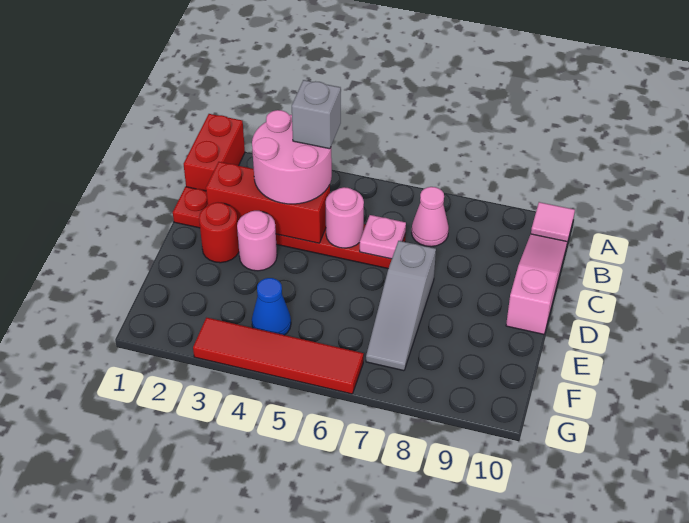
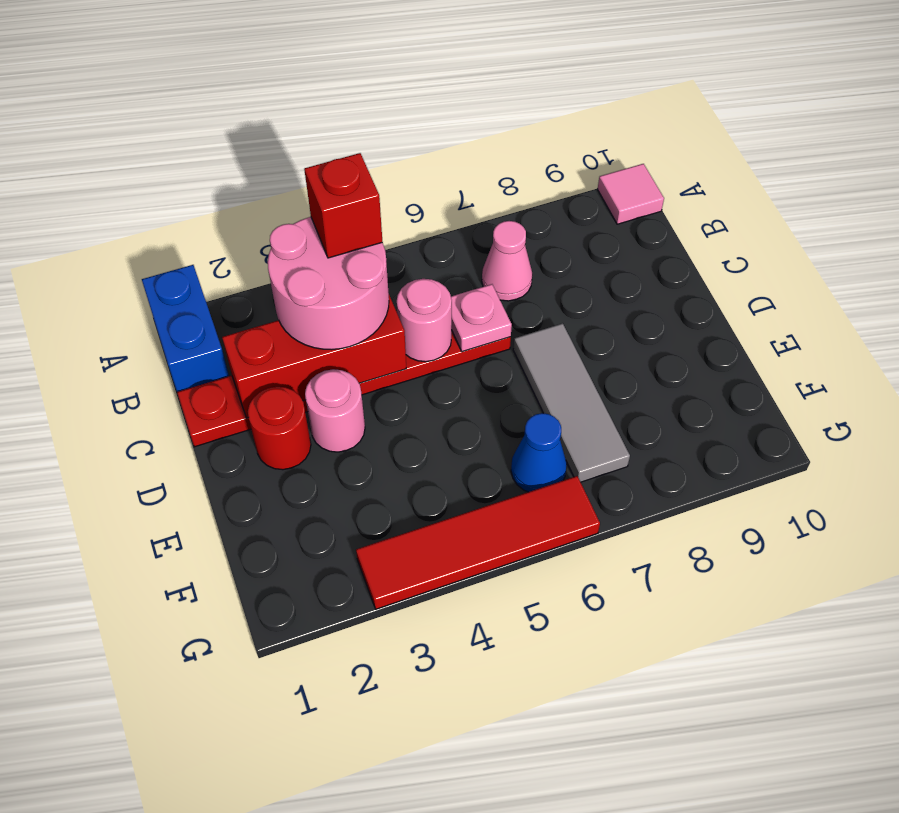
red 1x2 brick [184,114,245,191] -> blue 1x2 brick [142,265,229,392]
grey 1x1 brick [292,80,341,149] -> red 1x1 brick [304,153,382,258]
pink 1x3 slope [506,234,567,334] -> none
grey 1x3 slope [366,241,436,371] -> grey 1x3 tile [513,323,630,482]
blue 1x1 cone [252,278,291,335] -> blue 1x1 cone moved to [511,413,567,492]

